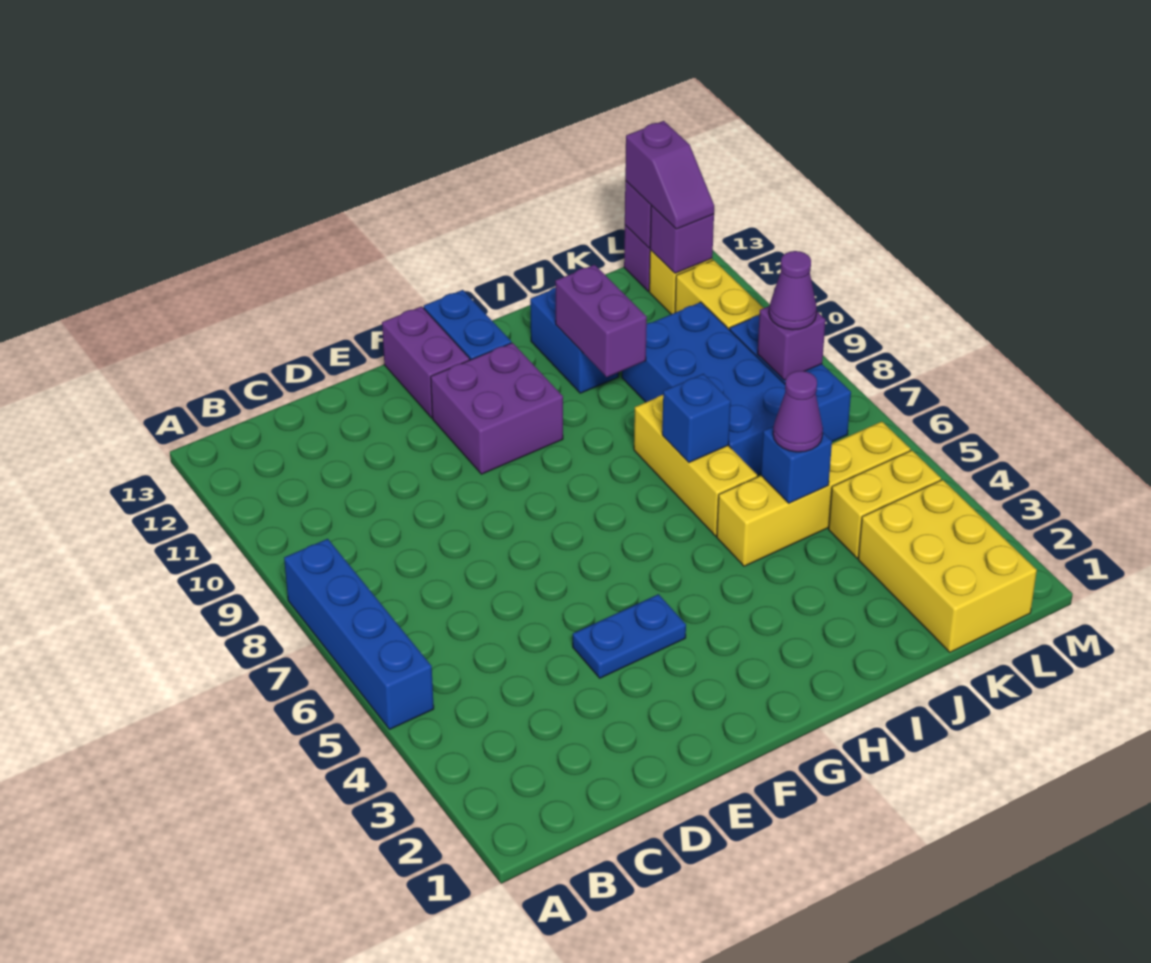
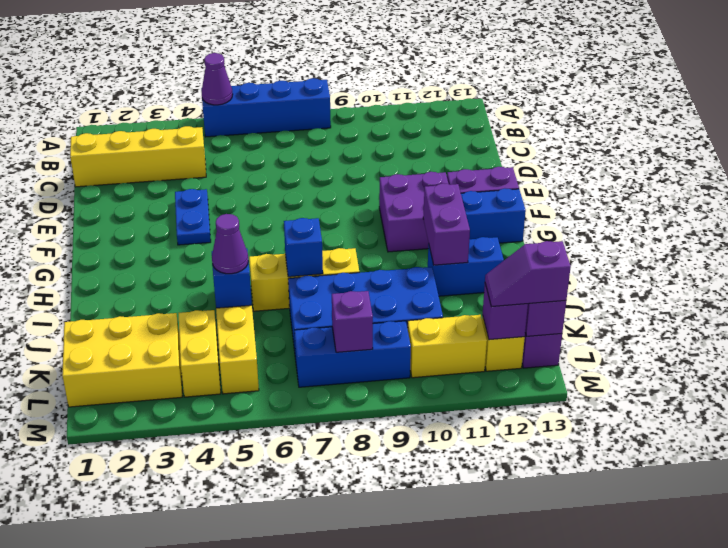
none -> yellow 1x4 brick [70,126,206,187]
purple 1x2 brick [555,265,647,377] -> purple 1x2 brick turned to [423,183,470,265]
purple 1x1 cone [769,251,817,330] -> purple 1x1 cone moved to [201,53,233,105]

